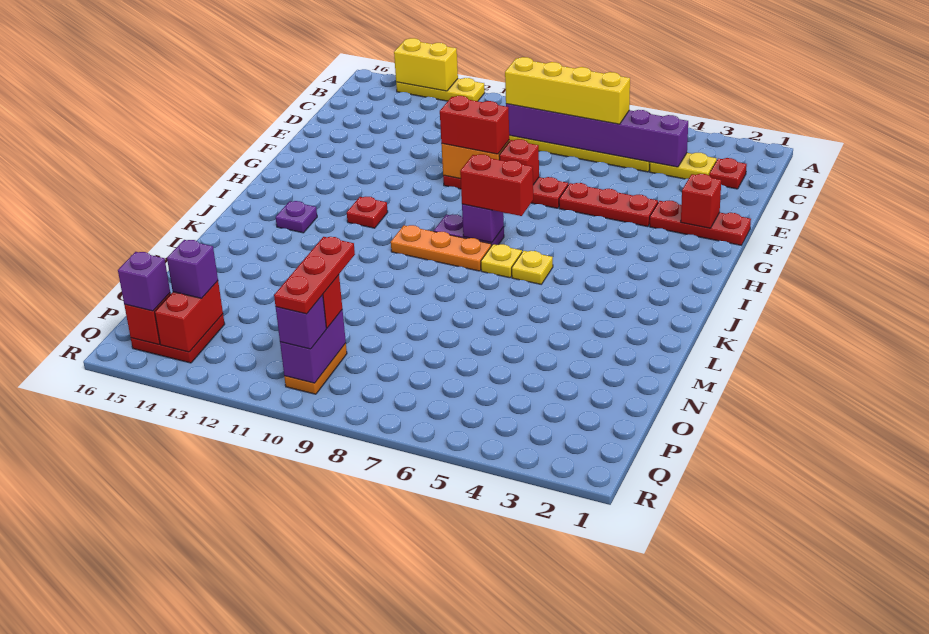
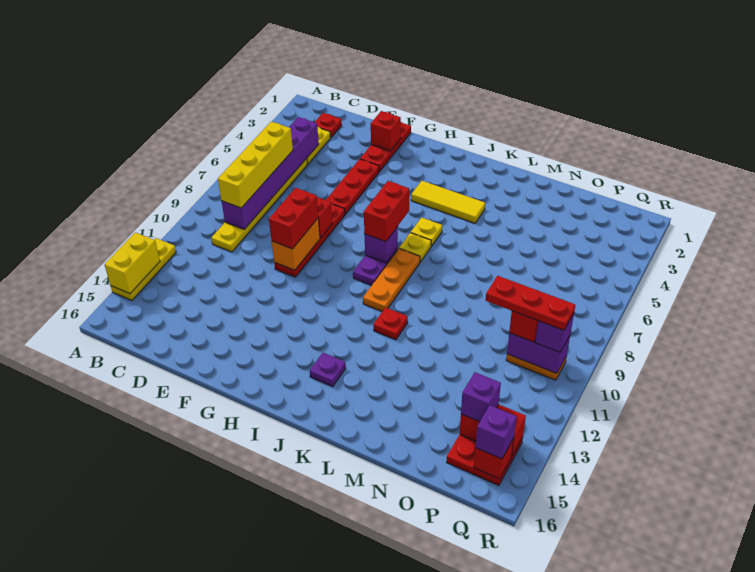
none -> yellow 1x3 tile [411,181,485,223]
red 1x1 plate [347,197,388,228] -> red 1x1 plate moved to [373,307,408,340]

